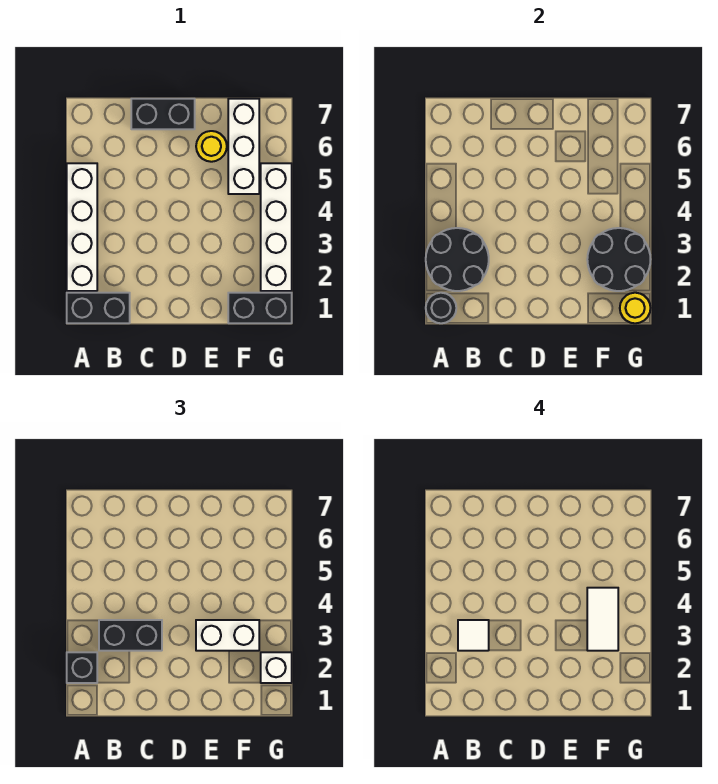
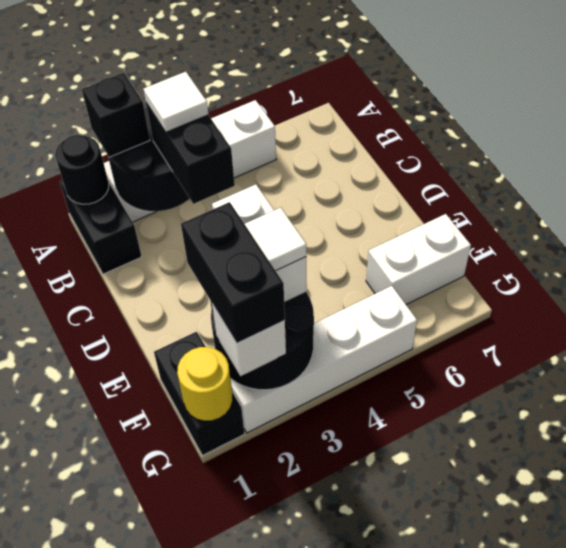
black 1x2 brick [131,99,195,129] -> black 1x2 brick moved to [181,202,285,343]
yellow 1x1 round brick [196,131,227,162] -> none
white 1x2 tile [587,588,618,651] -> white 1x1 tile [245,208,306,271]
white 1x3 brick [228,99,259,194] -> white 1x2 brick [366,214,471,305]

